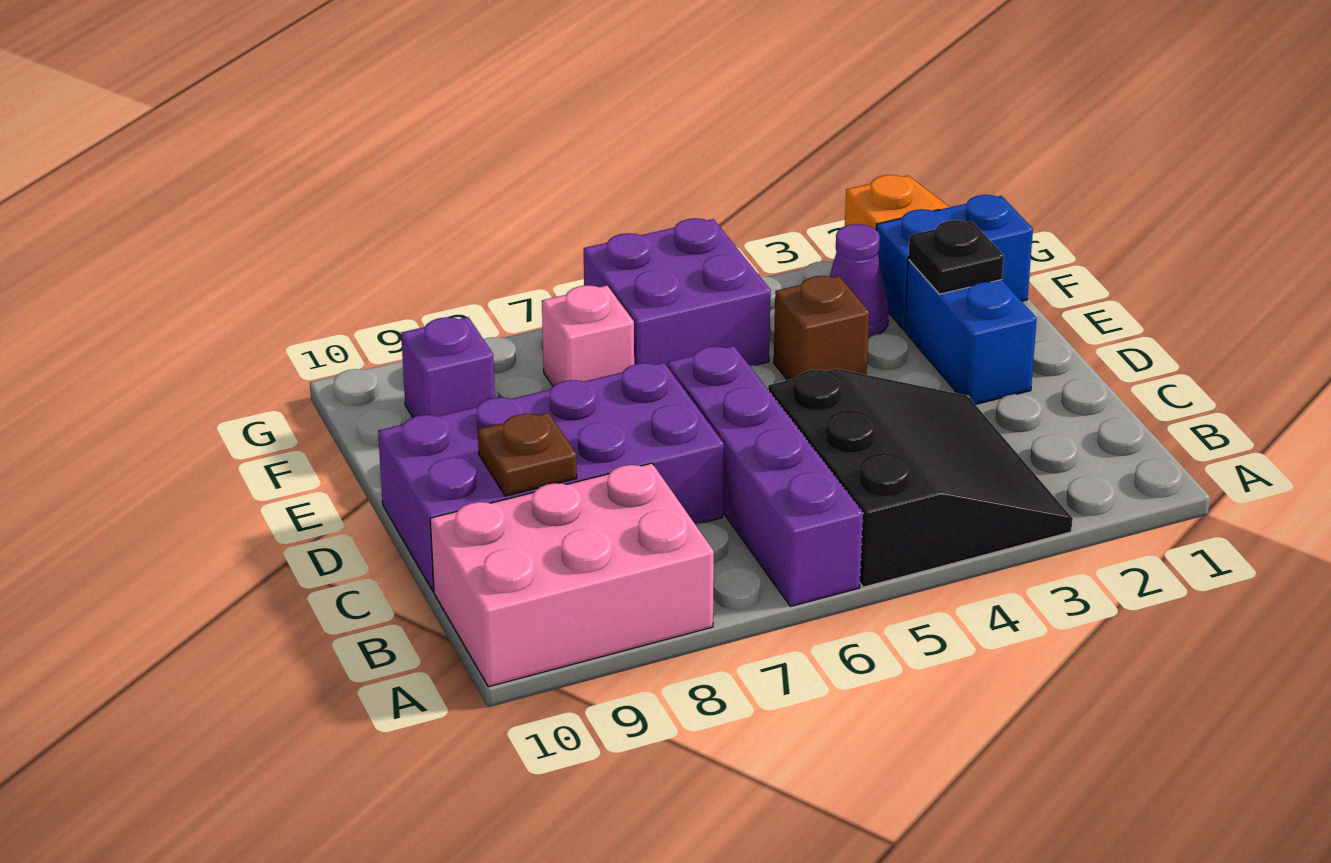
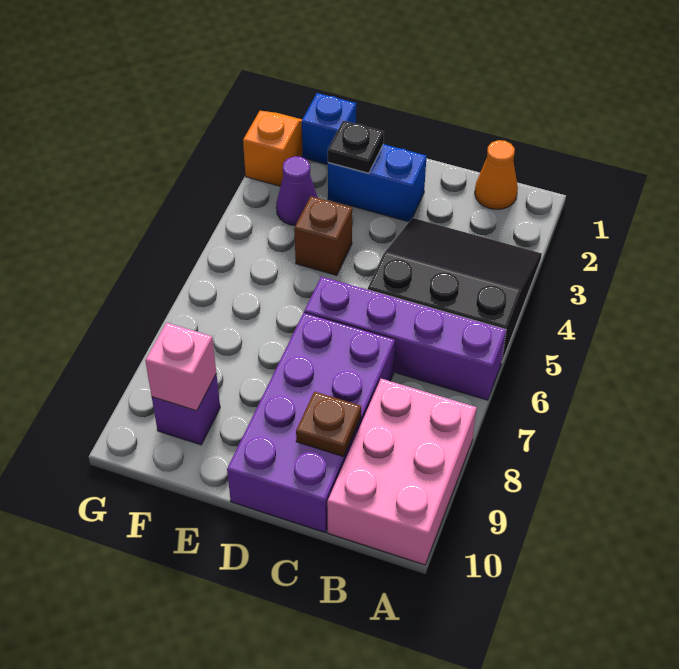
none -> orange 1x1 cone [475,140,518,209]
blue 1x2 brick [876,195,1033,330] -> blue 1x1 brick [302,93,356,165]
purple 2x2 brick [584,218,771,367] -> none
pink 1x1 brick [542,285,634,386] -> pink 1x1 brick moved to [145,323,216,411]

